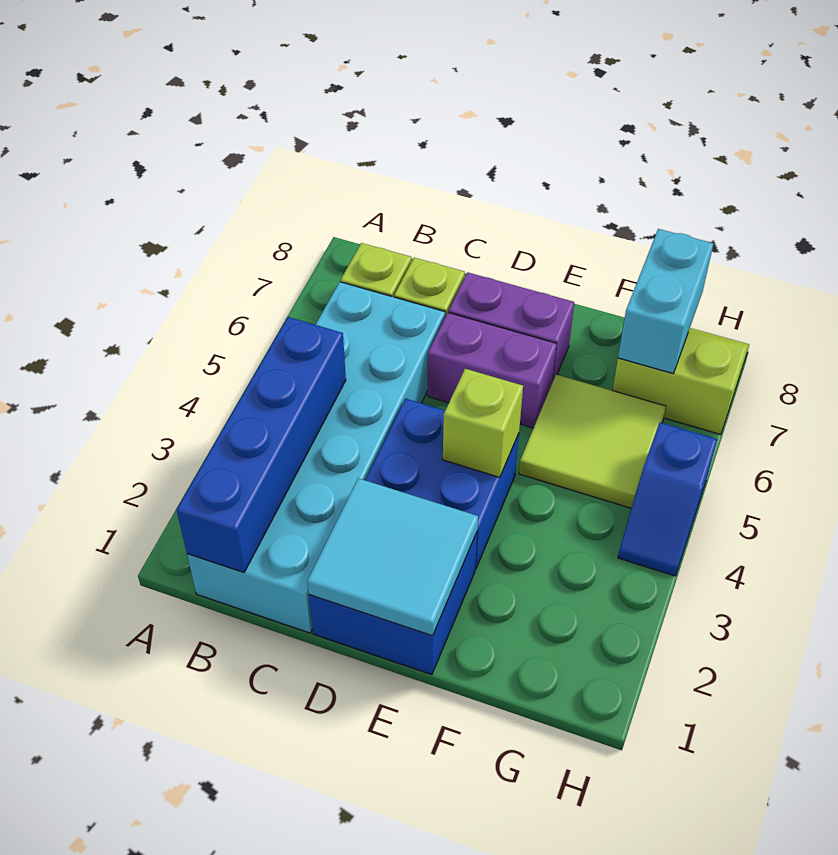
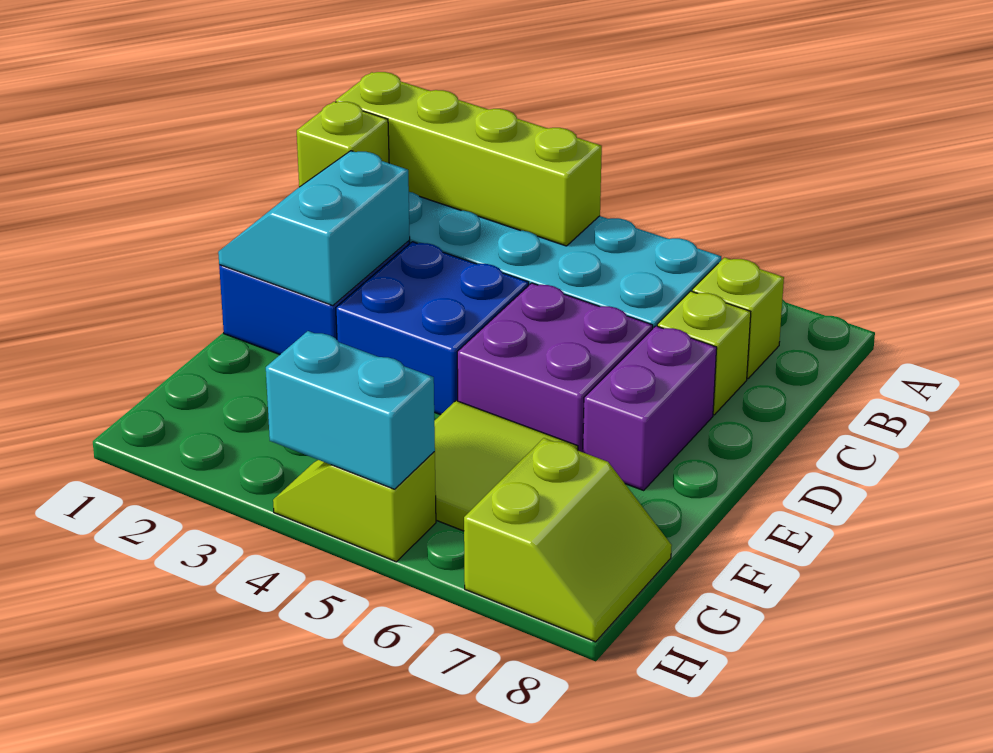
blue 1x4 brick [177,317,346,572] -> lime 1x4 brick [336,72,602,246]
cyan 2x2 tile [307,478,478,636] -> cyan 2x2 slope [218,151,410,306]
purple 1x2 brick [428,313,557,428] -> purple 2x2 brick [457,283,653,452]
lime 1x1 brick [443,369,523,477] -> lime 1x1 brick moved to [297,102,389,187]
cyan 1x2 brick [618,229,713,373] -> cyan 1x2 brick moved to [266,331,435,489]
blue 1x2 slope [618,422,717,576] -> lime 1x2 slope [273,452,436,562]

